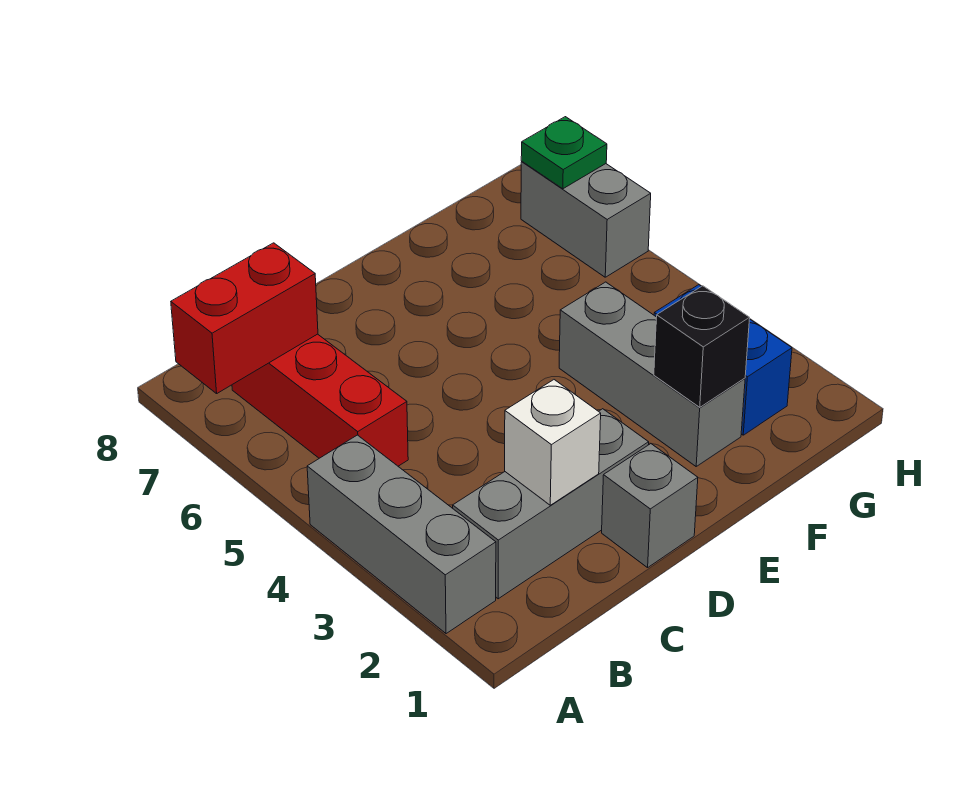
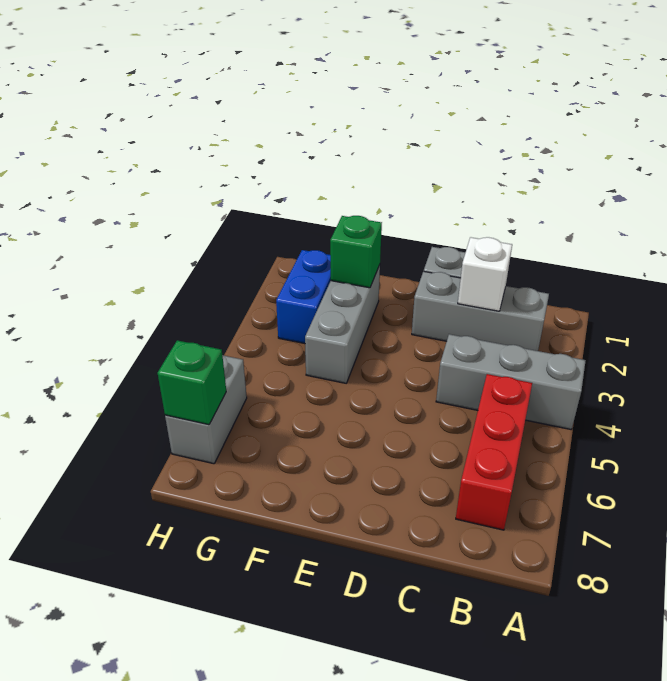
grey 1x3 brick [307,435,496,634] -> grey 1x3 brick turned to [436,334,586,429]
red 1x2 brick [171,243,318,394] -> none
black 1x1 brick [654,286,750,407] -> green 1x1 brick [330,216,382,288]
green 1x1 plate [521,117,607,189] -> green 1x1 brick [158,340,226,425]

